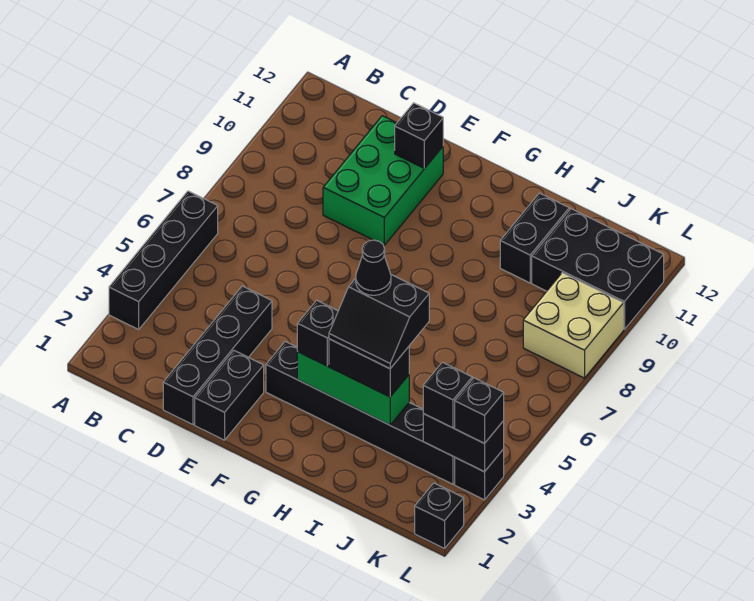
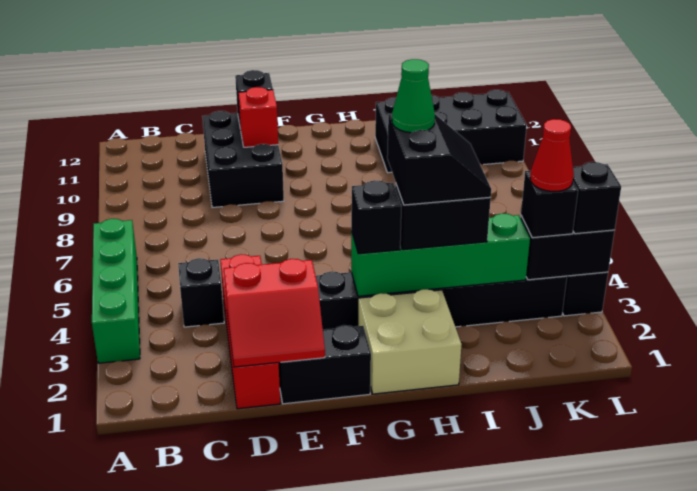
black 1x4 brick [109,191,218,329] -> green 1x4 brick [92,219,140,363]
black 1x4 brick [163,286,272,425] -> red 1x4 brick [220,254,280,409]
none -> red 2x2 slope [224,259,325,367]
green 2x3 brick [323,116,443,245] -> black 2x3 brick [202,111,284,208]
black 1x2 brick [195,350,264,440] -> black 1x2 brick turned to [279,325,371,404]
none -> red 1x1 brick [238,87,278,147]
green 1x3 brick [297,352,409,425] -> green 1x4 brick [351,213,530,296]
black 2x2 slope [329,275,429,369] -> black 2x2 slope turned to [387,113,491,205]
black 1x1 cone [356,240,391,295] -> green 1x1 cone [392,59,435,133]
none -> red 1x1 cone [530,119,574,191]
tan 2x2 brick [523,273,624,378] -> tan 2x2 brick moved to [358,289,462,394]
black 1x1 brick [415,483,464,549] -> black 1x1 brick moved to [178,258,224,327]

